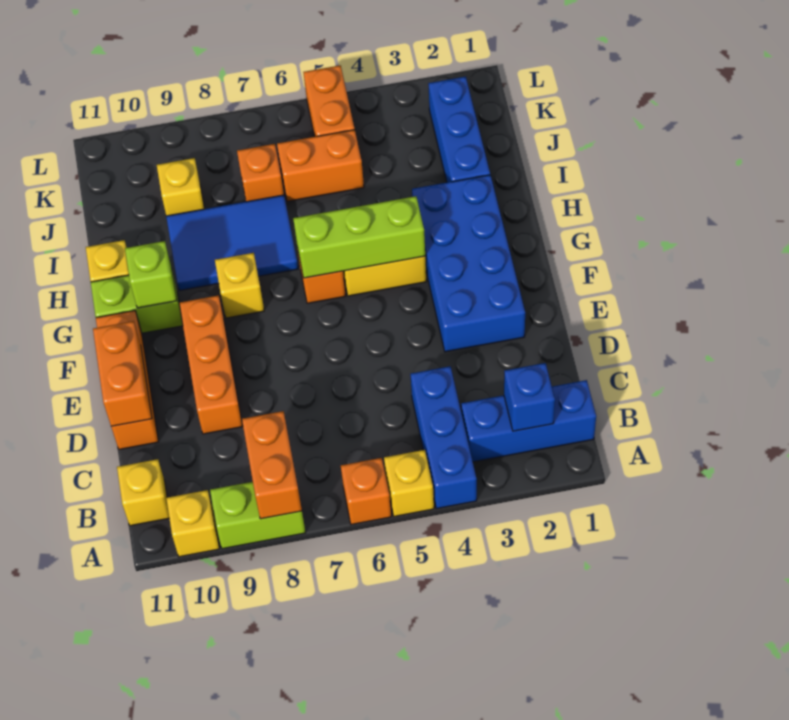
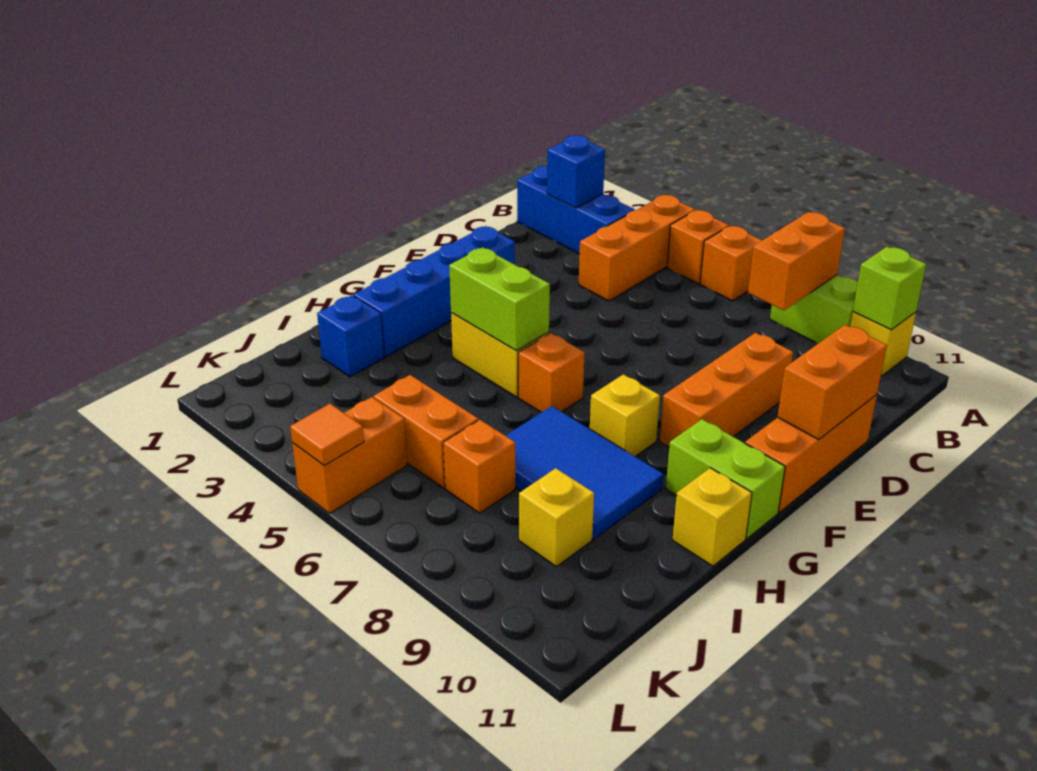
blue 1x3 brick [410,366,477,509] -> orange 1x3 brick [579,195,695,301]
yellow 1x1 brick [384,450,434,516] -> orange 1x1 brick [667,210,729,284]
yellow 1x1 brick [117,459,169,526] -> none
blue 2x4 brick [412,175,525,352] -> blue 1x4 brick [354,226,515,357]
lime 1x3 brick [293,196,425,278] -> lime 1x2 brick [449,247,550,351]
lime 1x1 brick [125,241,177,308] -> lime 1x1 brick moved to [853,247,926,330]
blue 1x3 brick [428,77,490,182] -> blue 1x1 brick [317,295,384,377]
none -> orange 1x1 tile [290,404,364,465]

